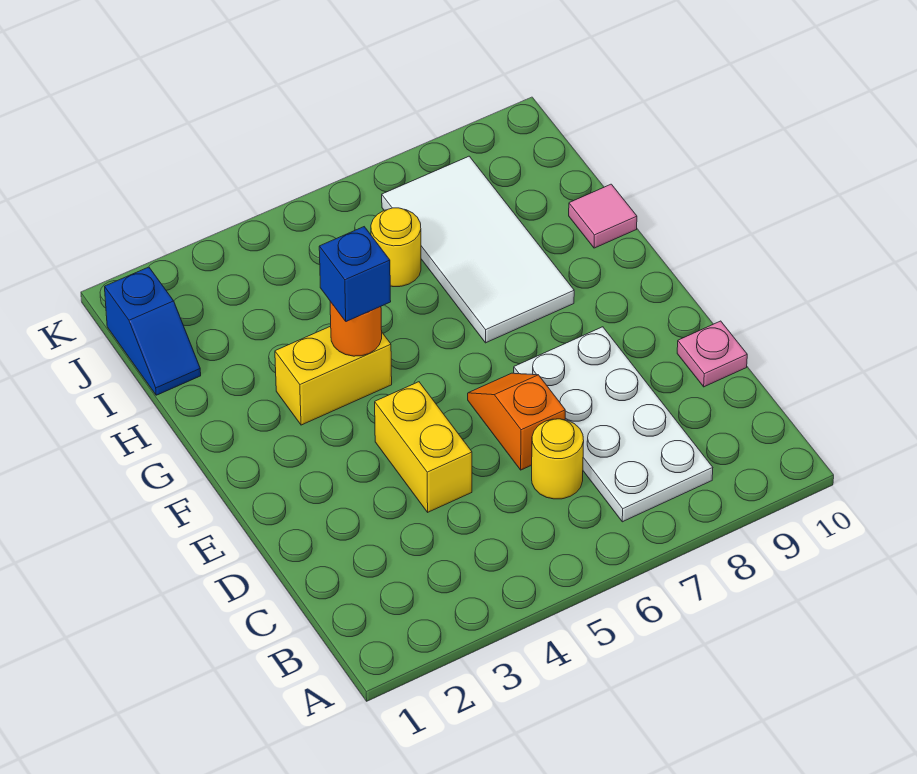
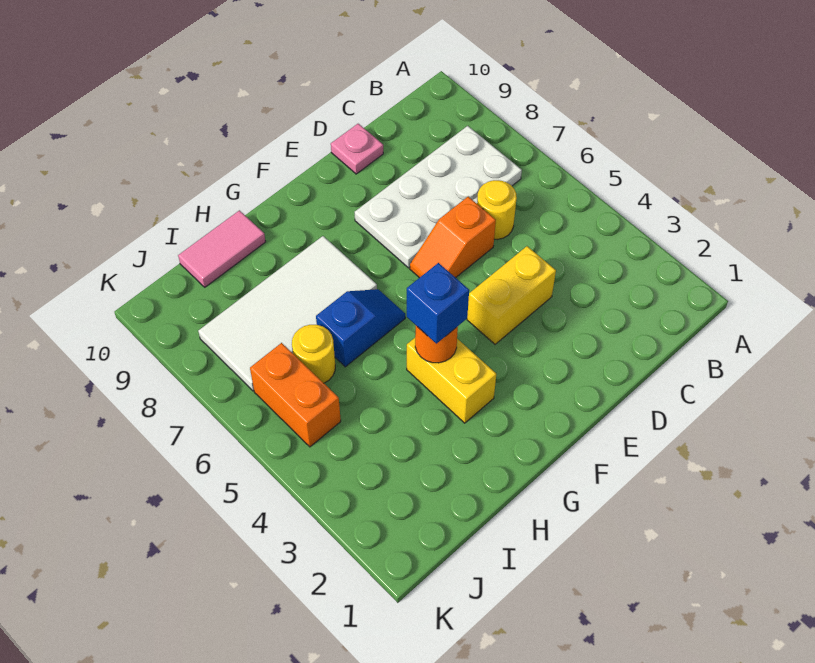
pink 1x1 tile [569,184,637,248] -> pink 1x2 tile [178,210,266,287]
blue 1x2 slope [105,267,201,395] -> blue 1x2 slope moved to [316,289,405,367]
none -> orange 1x2 brick [250,343,341,447]

